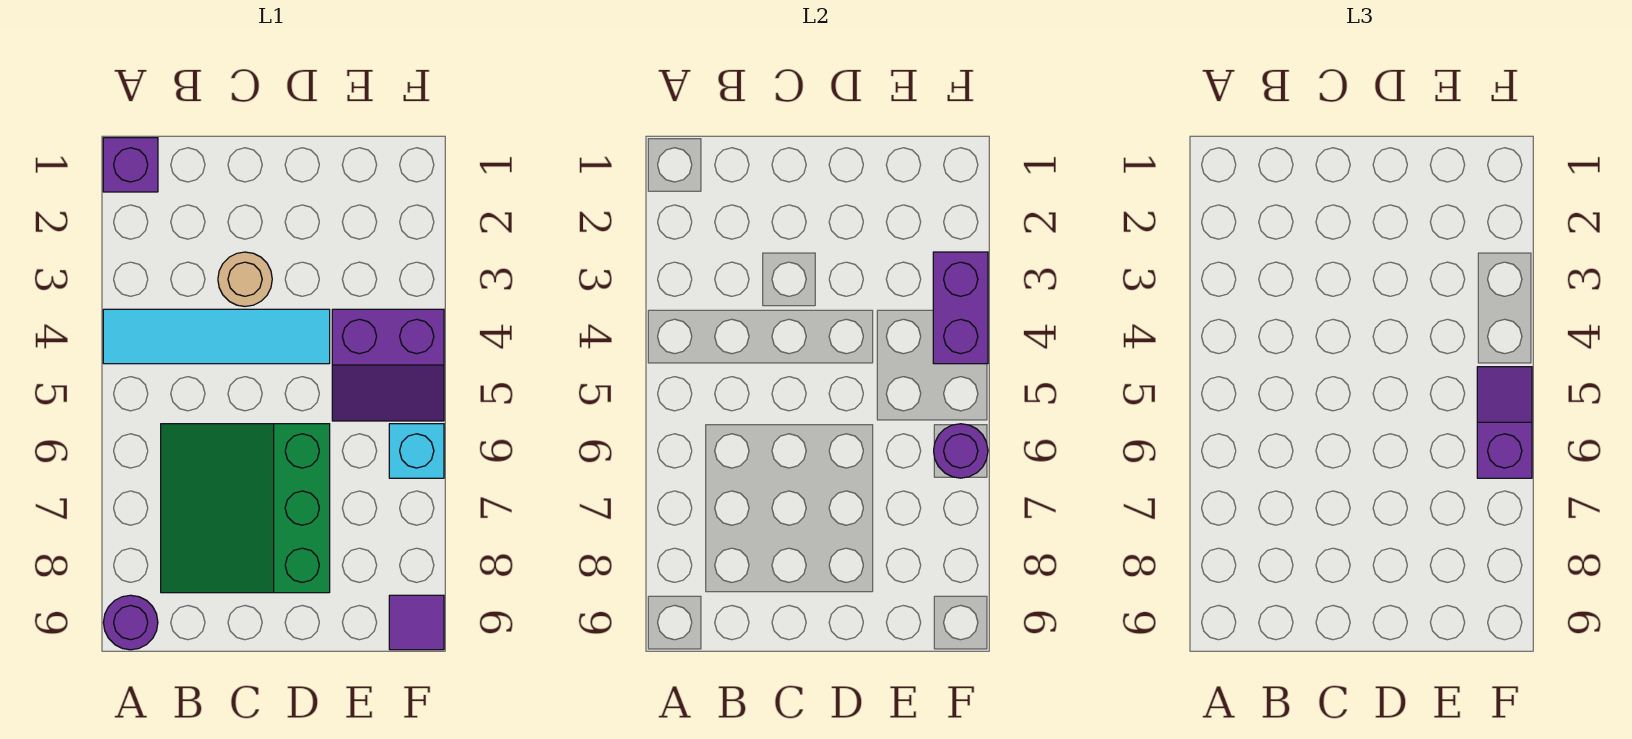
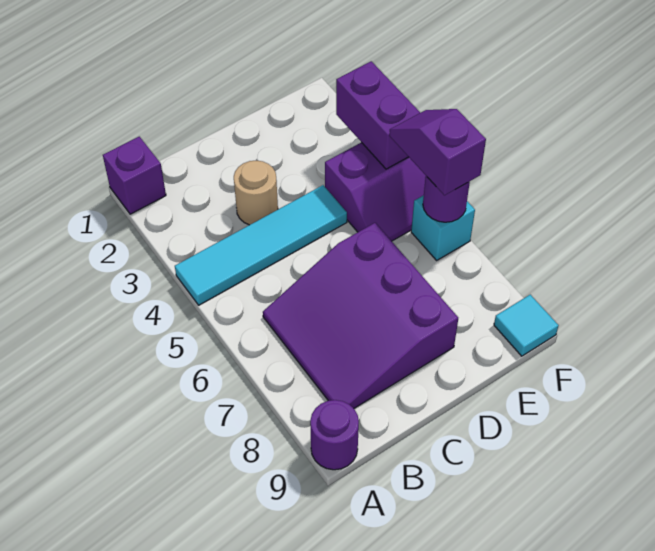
green 3x3 slope [161,424,330,593] -> purple 3x3 slope [263,223,458,408]
purple 1x1 tile [389,595,444,650] -> cyan 1x1 tile [494,295,559,356]

